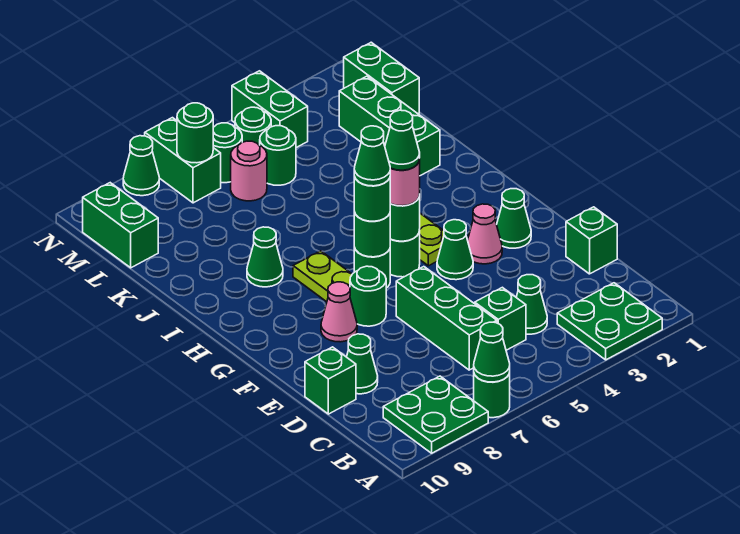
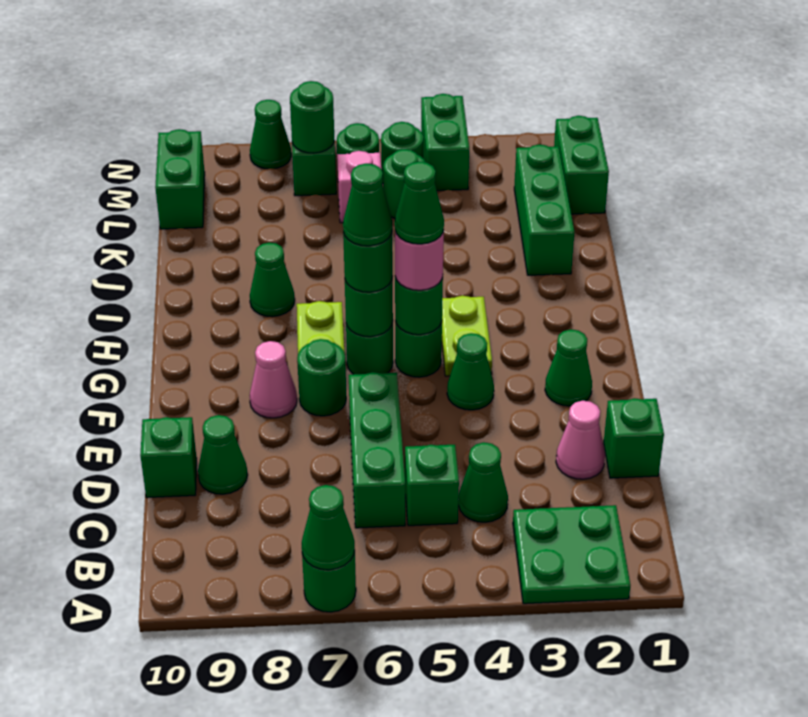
green 2x2 plate [383,376,488,453] -> none
pink 1x1 cone [468,204,502,264] -> pink 1x1 cone moved to [556,401,605,479]
pink 1x1 round brick [231,141,267,201] -> pink 1x1 brick [337,151,381,223]

